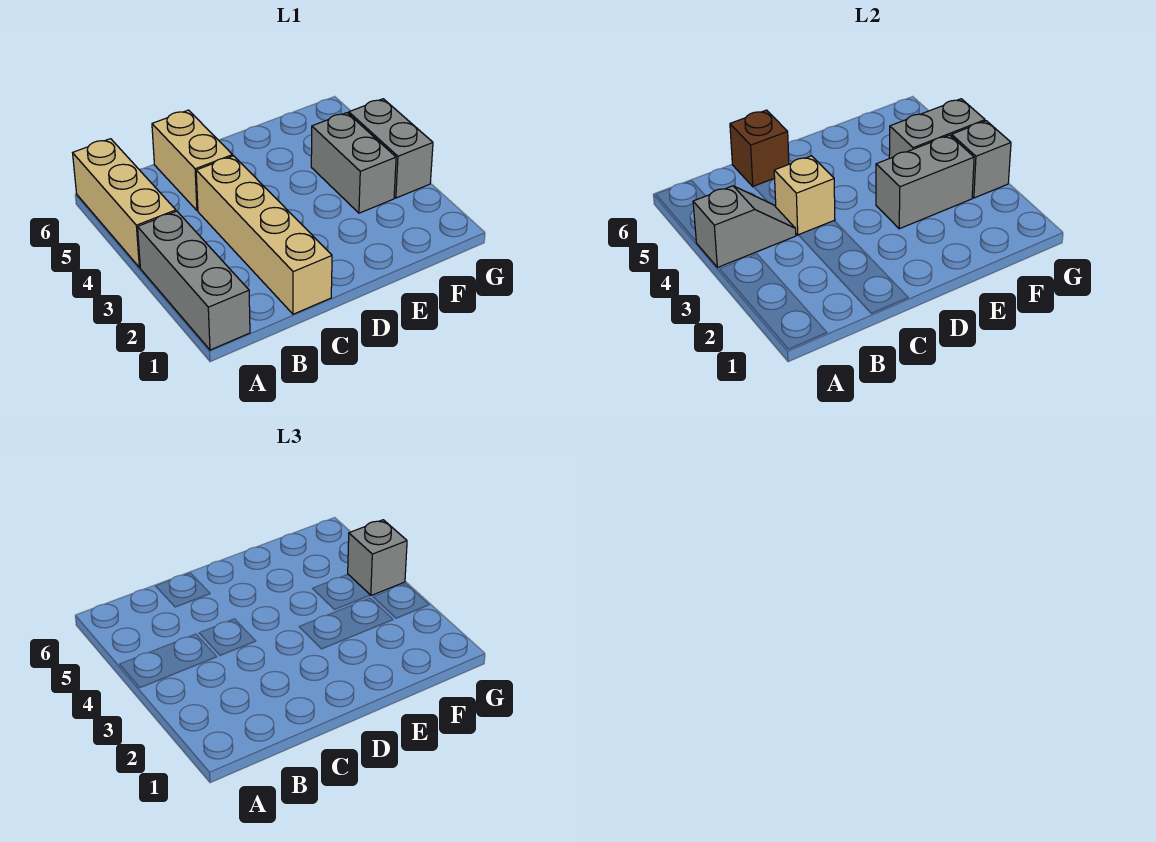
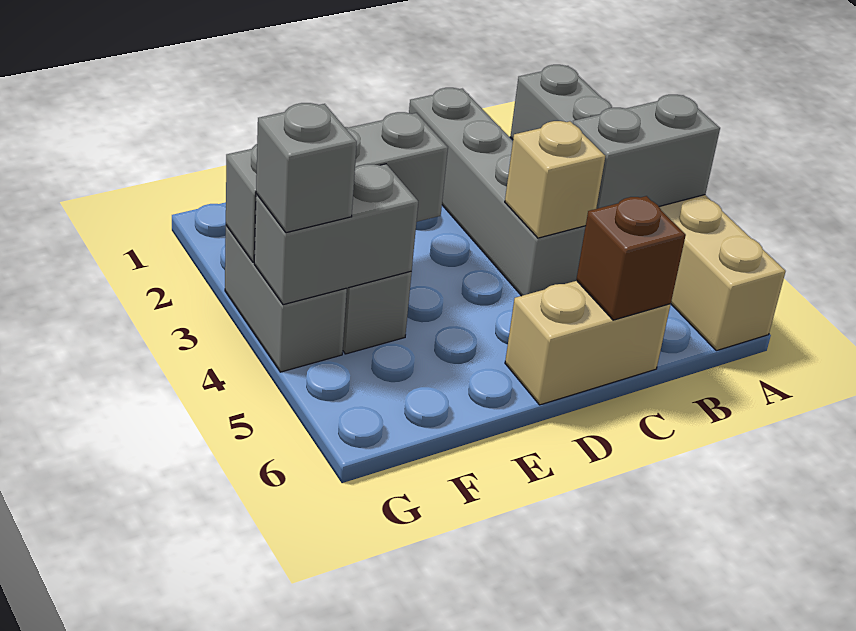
grey 1x2 slope [693,186,796,268] -> grey 1x2 brick [573,95,720,209]
tan 1x4 brick [196,156,332,314] -> grey 1x4 brick [409,88,585,296]
tan 1x2 brick [152,110,233,211] -> tan 1x2 brick turned to [505,281,670,405]

